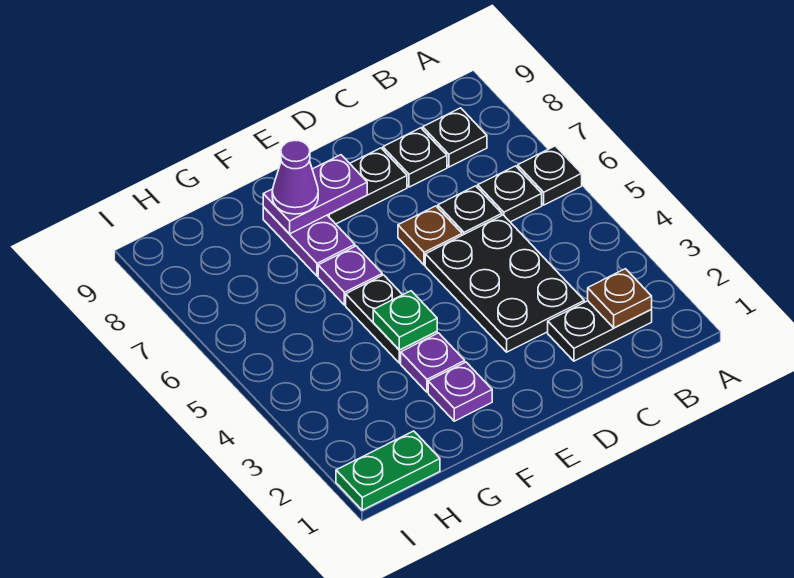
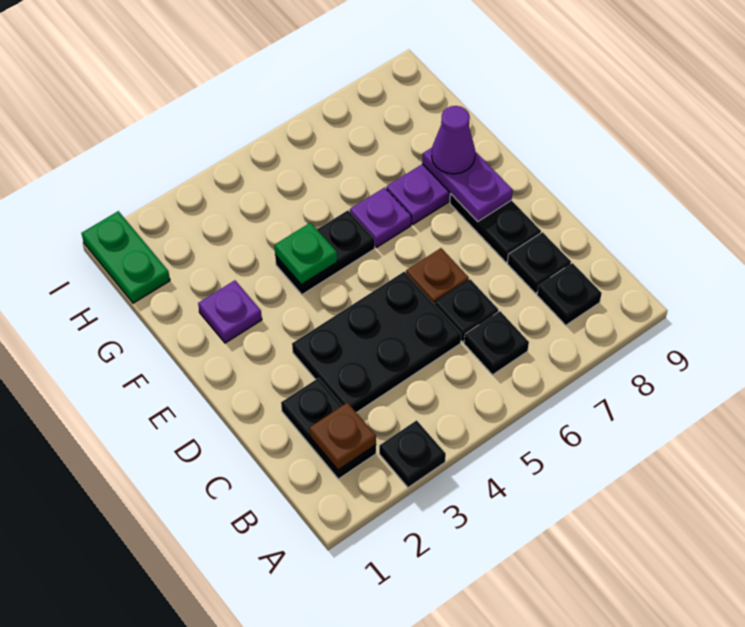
black 1x1 plate [518,146,582,205] -> black 1x1 plate moved to [379,420,446,488]
purple 1x1 plate [401,333,465,392] -> none

